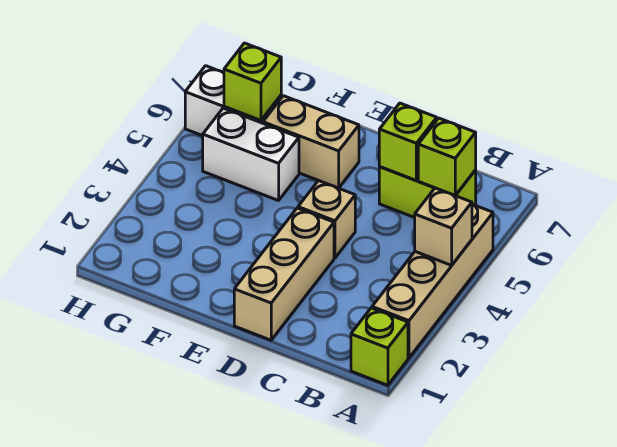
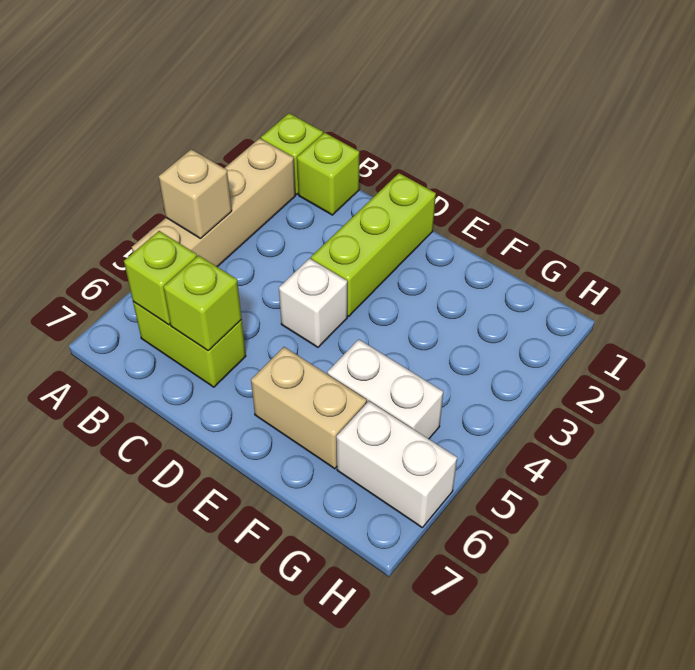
tan 1x3 brick [234,208,334,340] -> lime 1x3 brick [311,173,436,316]
tan 1x1 brick [298,181,355,258] -> white 1x1 brick [279,258,347,347]
lime 1x1 brick [224,43,281,121] -> lime 1x1 brick moved to [297,133,359,215]

